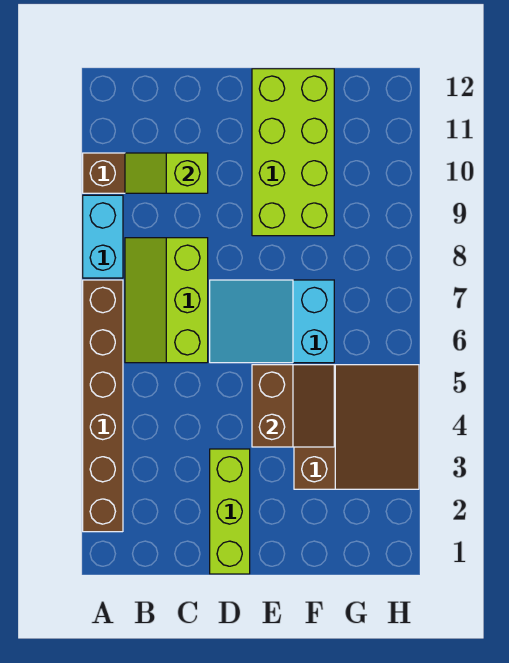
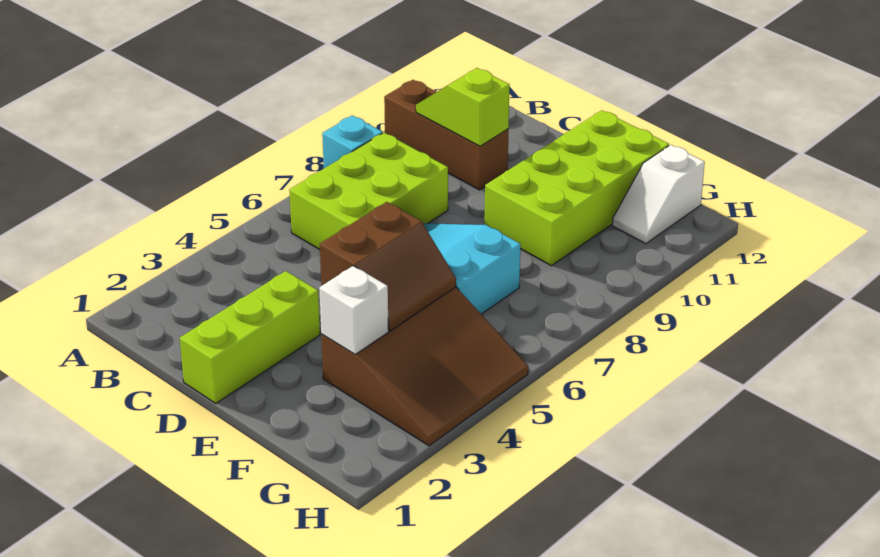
brown 1x6 brick [83,280,123,532] -> none
cyan 1x2 brick [83,195,123,278] -> cyan 1x1 brick [322,115,382,168]
lime 2x3 slope [125,238,208,363] -> lime 2x3 brick [289,133,448,250]
none -> white 1x1 brick [319,266,389,354]
none -> white 1x2 slope [612,145,705,244]

